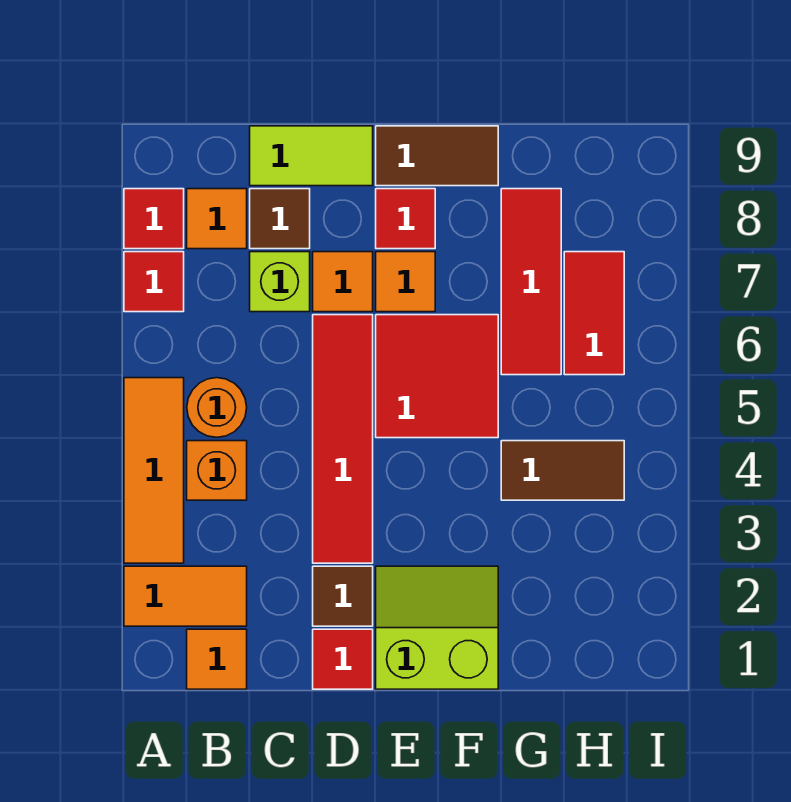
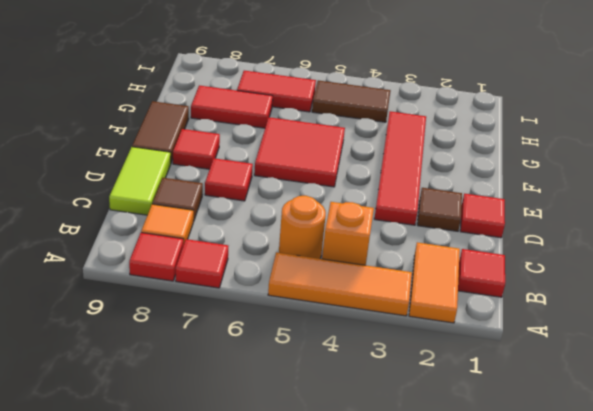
orange 1x1 tile [187,629,247,689] -> red 1x1 tile [458,249,505,297]
lime 1x1 brick [250,252,310,312] -> none
red 1x4 tile [313,315,373,563] -> red 1x4 tile turned to [374,111,426,225]
orange 1x1 tile [313,252,373,312] -> red 1x1 tile [205,158,253,201]
lime 2x2 slope [376,566,498,689] -> none
orange 1x1 tile [376,252,435,312] -> none
brown 1x2 tile [501,441,624,500] -> brown 1x2 tile turned to [312,80,391,122]
red 1x3 tile [501,189,561,375] -> red 1x2 tile [191,86,273,128]

